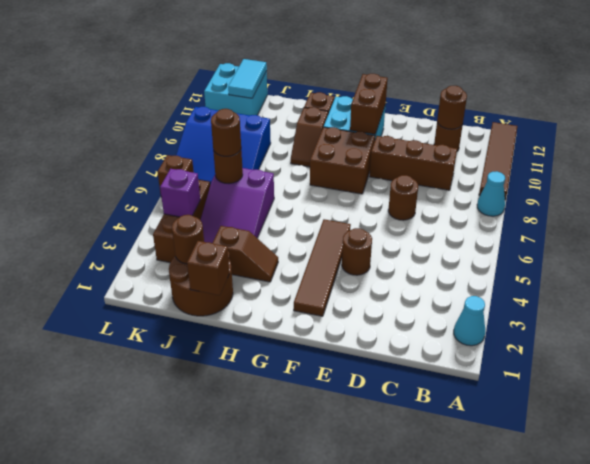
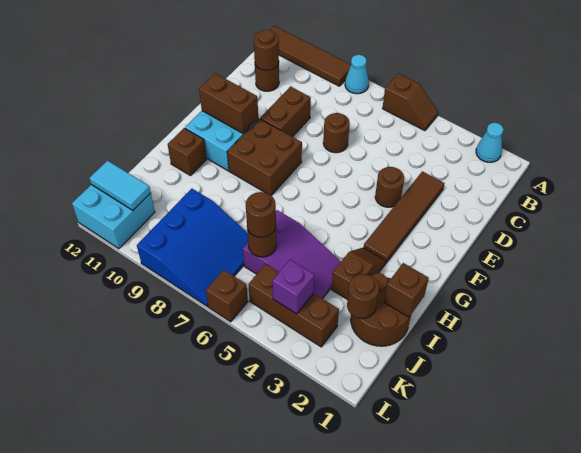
brown 1x3 brick [370,136,457,190] -> brown 1x2 brick [260,87,311,137]
brown 1x4 tile [294,219,351,316] -> brown 1x4 tile turned to [364,171,444,263]
brown 1x2 slope [291,108,329,167] -> brown 1x2 slope moved to [382,73,438,131]

